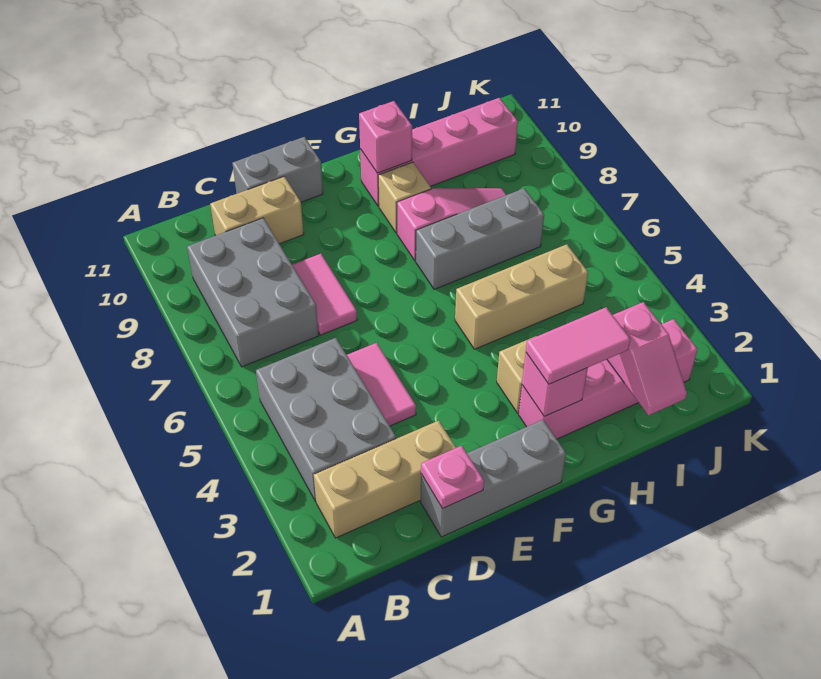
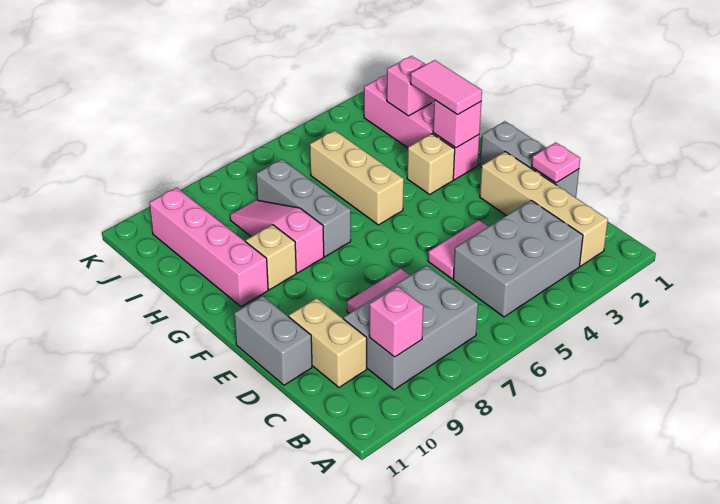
tan 1x3 brick [314,421,456,538] -> tan 1x4 brick [480,152,608,266]
pink 1x1 brick [359,101,412,173] -> pink 1x1 brick moved to [369,286,423,357]

